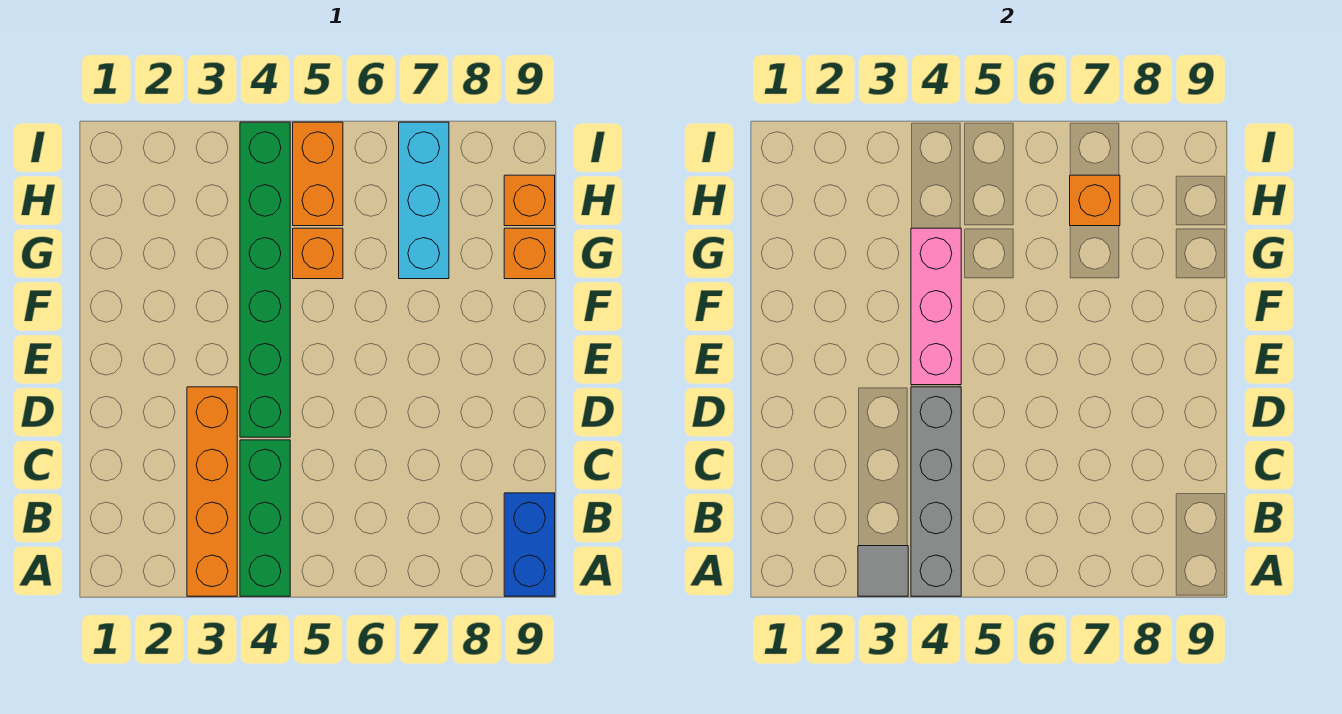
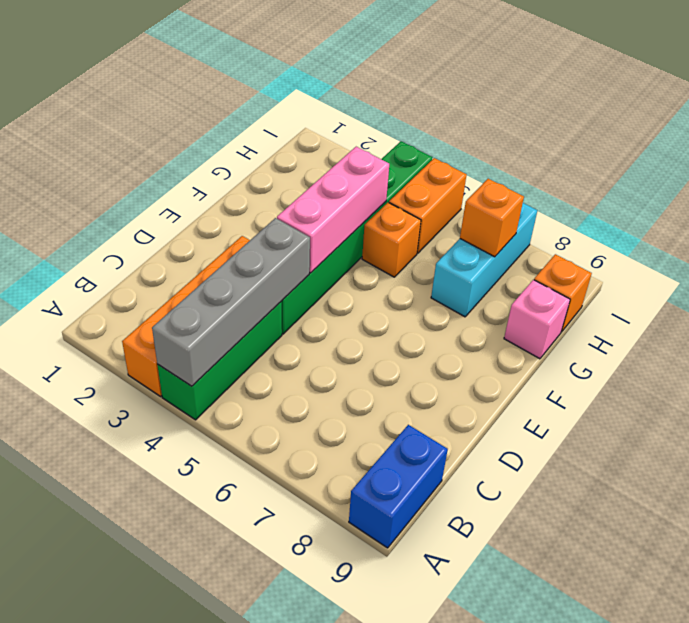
grey 1x1 tile [858,546,908,596] -> none
orange 1x1 brick [504,228,555,279] -> pink 1x1 brick [504,280,570,359]

